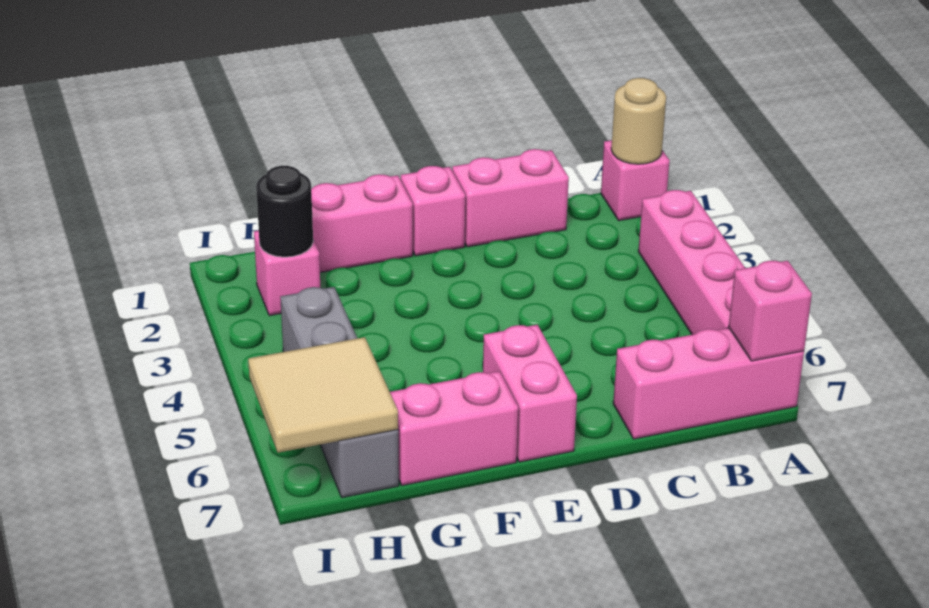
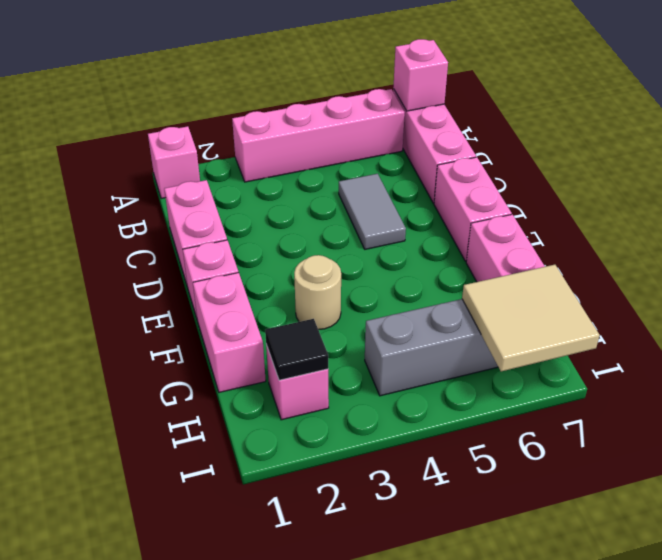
tan 1x1 round brick [611,78,666,164] -> tan 1x1 round brick moved to [294,255,341,330]
none -> grey 1x2 tile [339,174,406,249]
pink 1x2 brick [483,325,577,462] -> pink 1x2 brick turned to [434,157,512,261]
black 1x1 round brick [256,166,313,257] -> black 1x1 tile [265,319,328,380]

